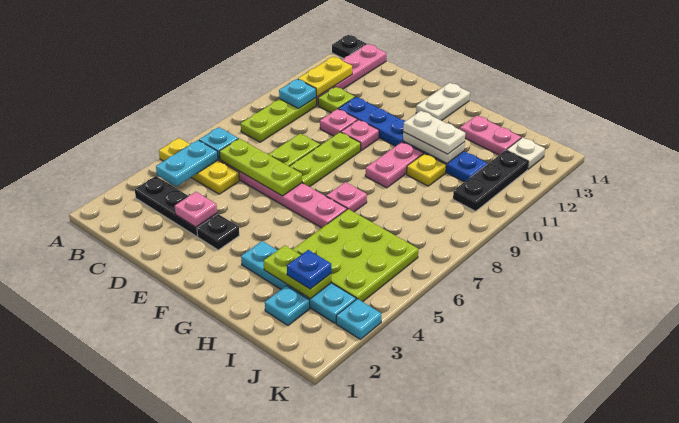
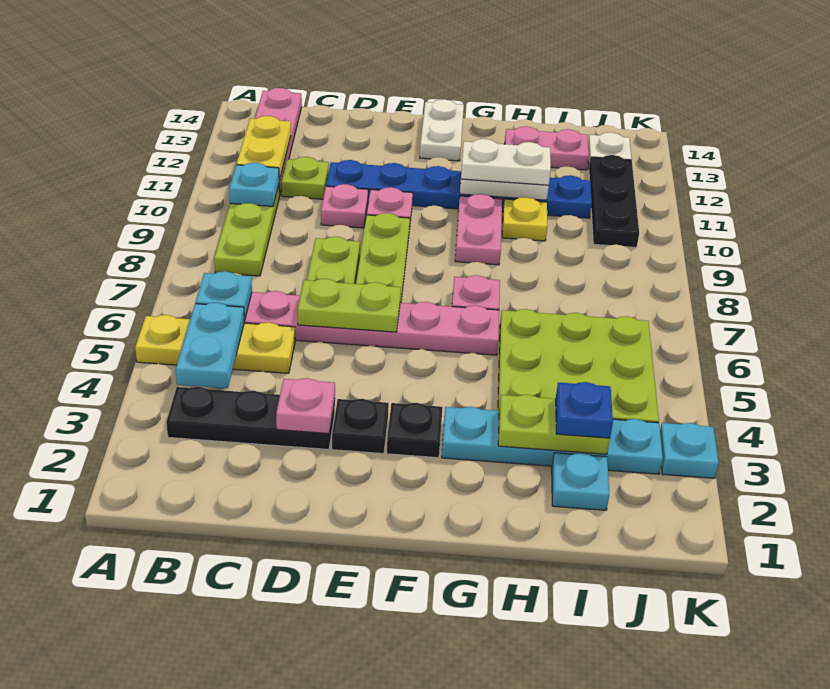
black 1x1 plate [332,35,367,59] -> black 1x1 plate moved to [387,403,443,458]
lime 1x3 plate [219,139,302,196] -> lime 1x2 plate [298,279,401,332]

